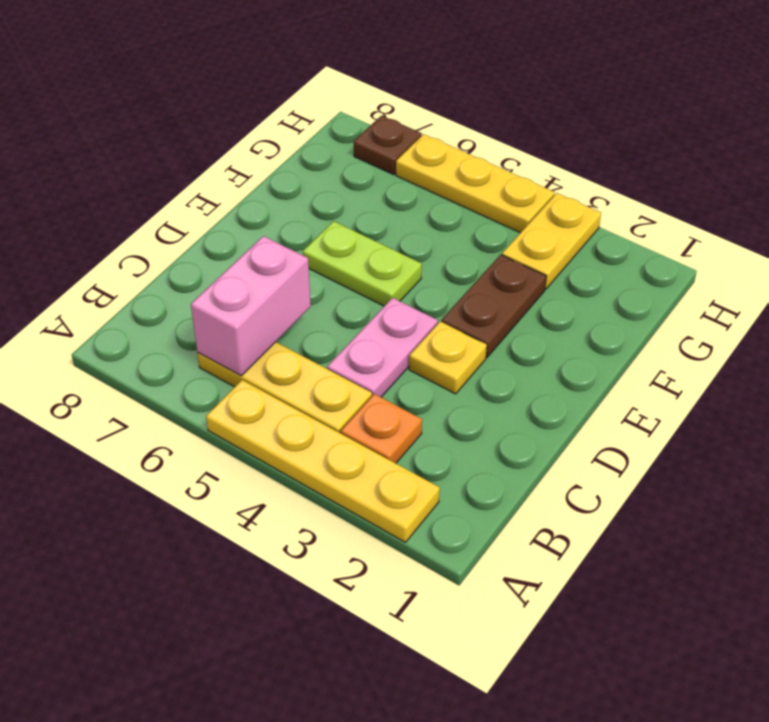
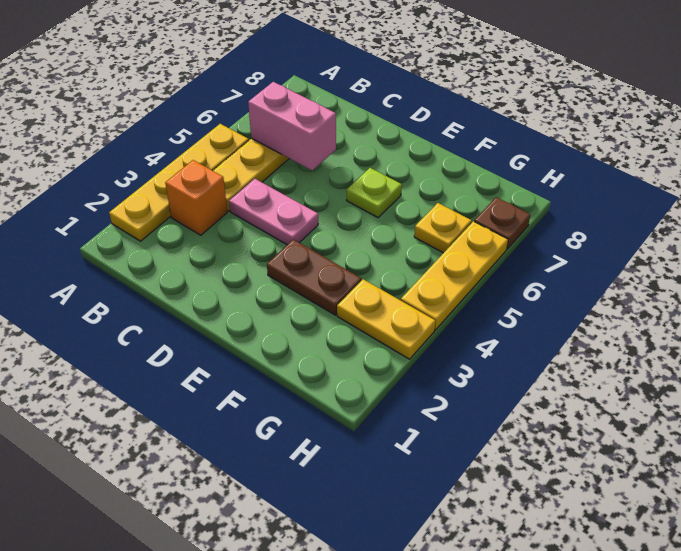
orange 1x1 plate [341,394,422,463] -> orange 1x1 brick [165,160,227,235]
yellow 1x1 plate [409,321,487,394] -> yellow 1x1 plate moved to [414,203,471,253]
lime 1x2 plate [303,221,422,306] -> lime 1x1 plate [347,168,402,217]

